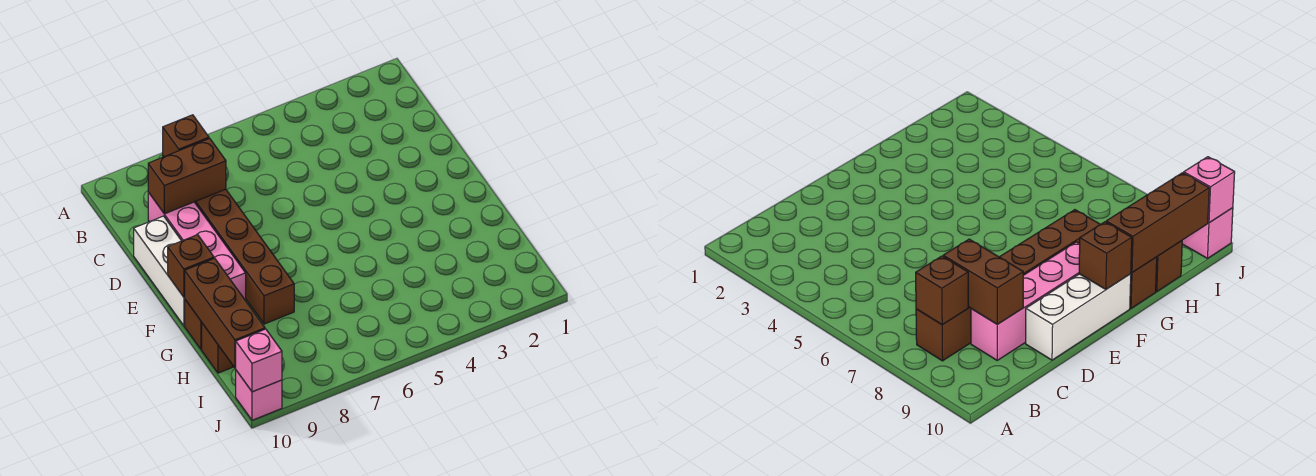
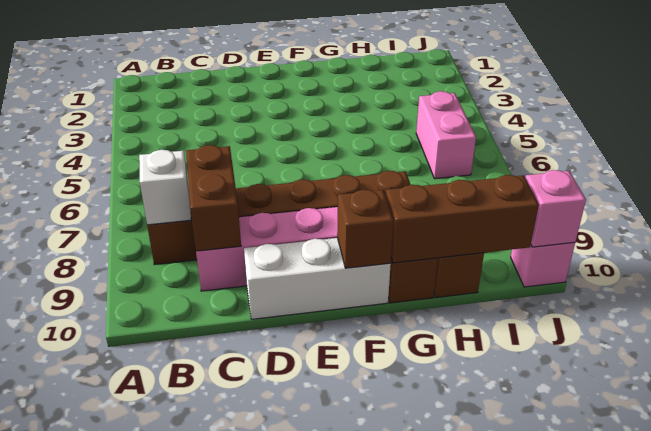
brown 1x1 brick [163,115,209,157] -> white 1x1 brick [139,150,191,225]
none -> pink 1x2 brick [416,91,476,179]

